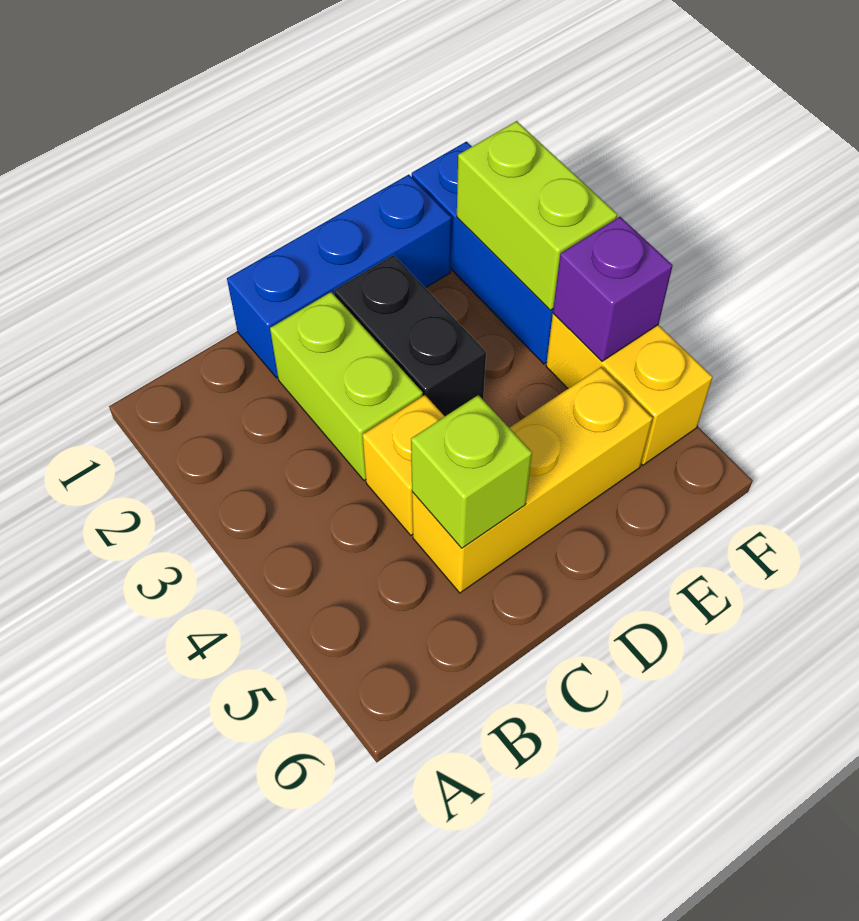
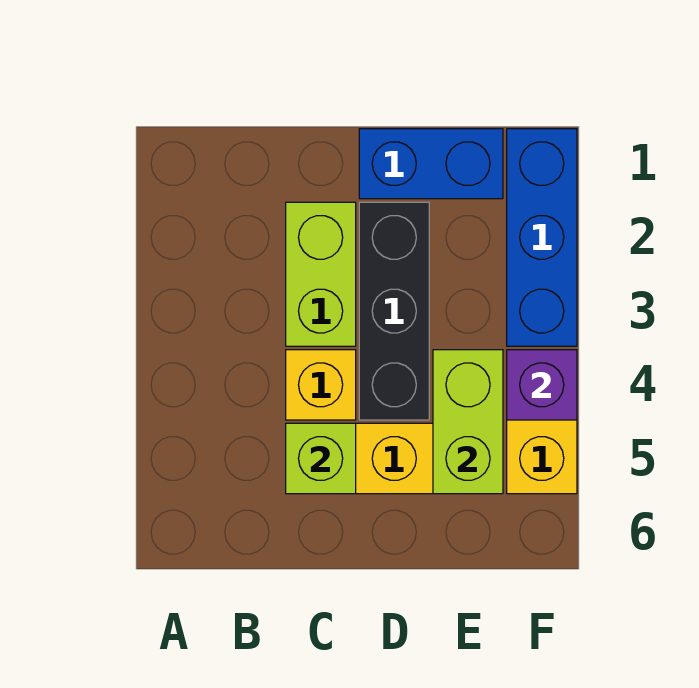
blue 1x3 brick [227,174,452,378] -> blue 1x2 brick [359,129,503,199]
black 1x2 brick [334,255,486,416] -> black 1x3 brick [359,202,429,420]
lime 1x2 brick [457,121,617,310] -> lime 1x2 brick moved to [433,350,503,494]

